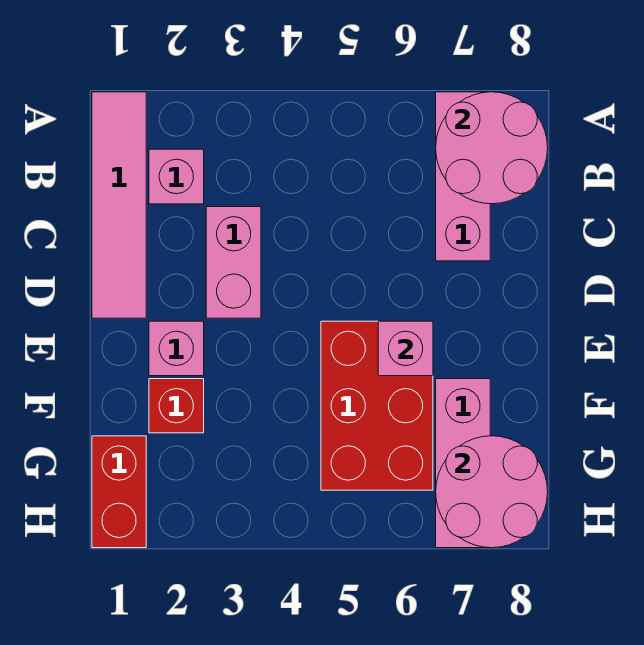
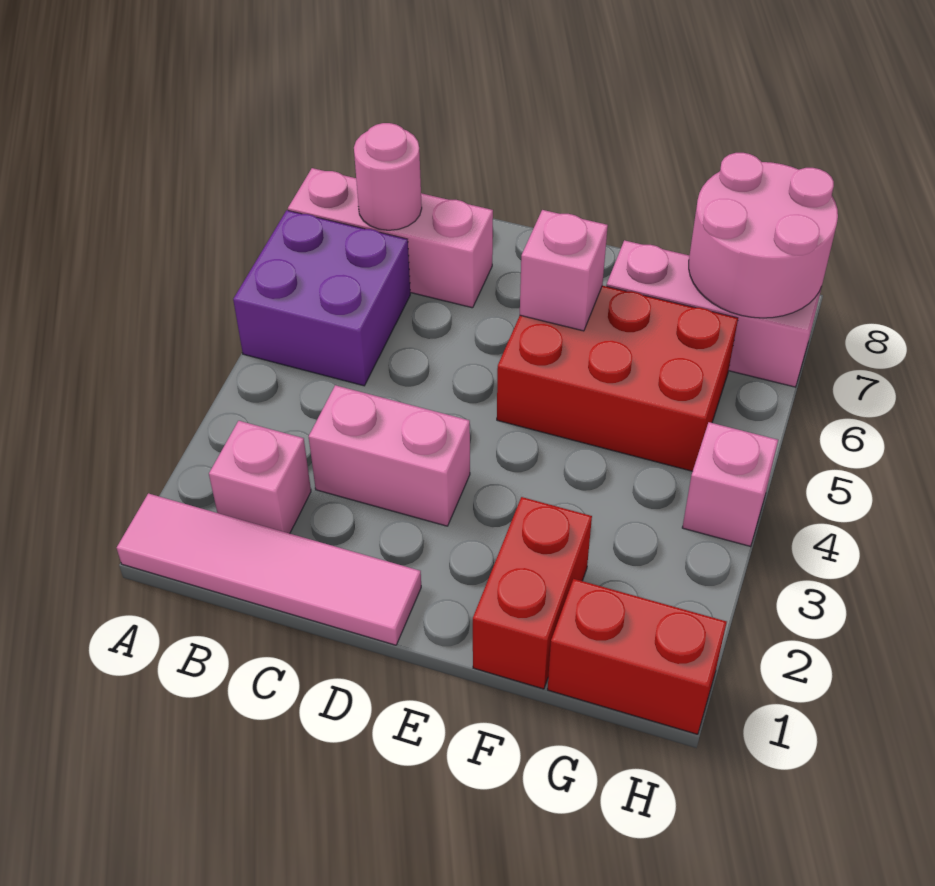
none -> purple 2x2 brick [233,210,410,386]
pink 2x2 round brick [436,92,548,204] -> pink 1x1 round brick [354,123,422,230]
pink 1x1 brick [149,321,204,376] -> pink 1x1 brick moved to [682,422,778,546]
red 1x1 brick [149,379,204,433] -> red 1x2 brick [473,497,592,689]

